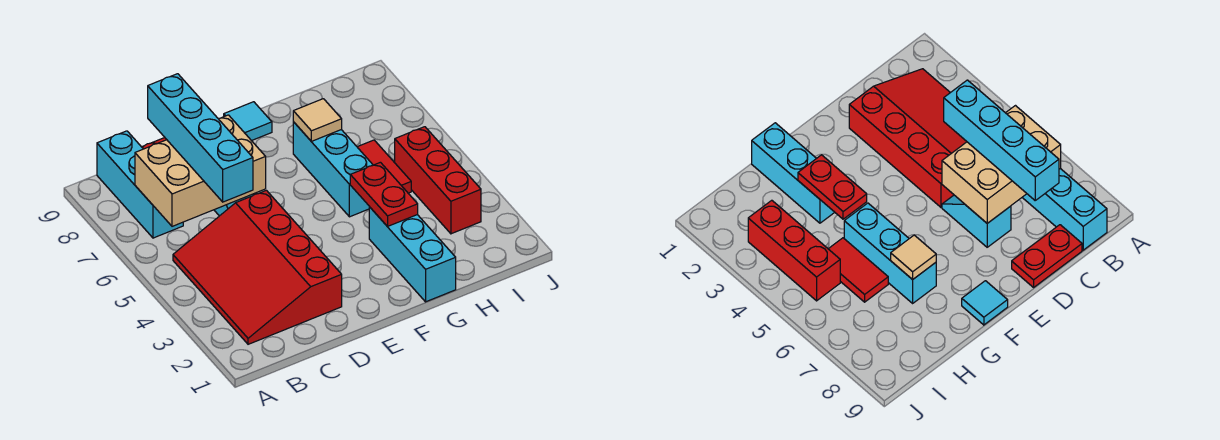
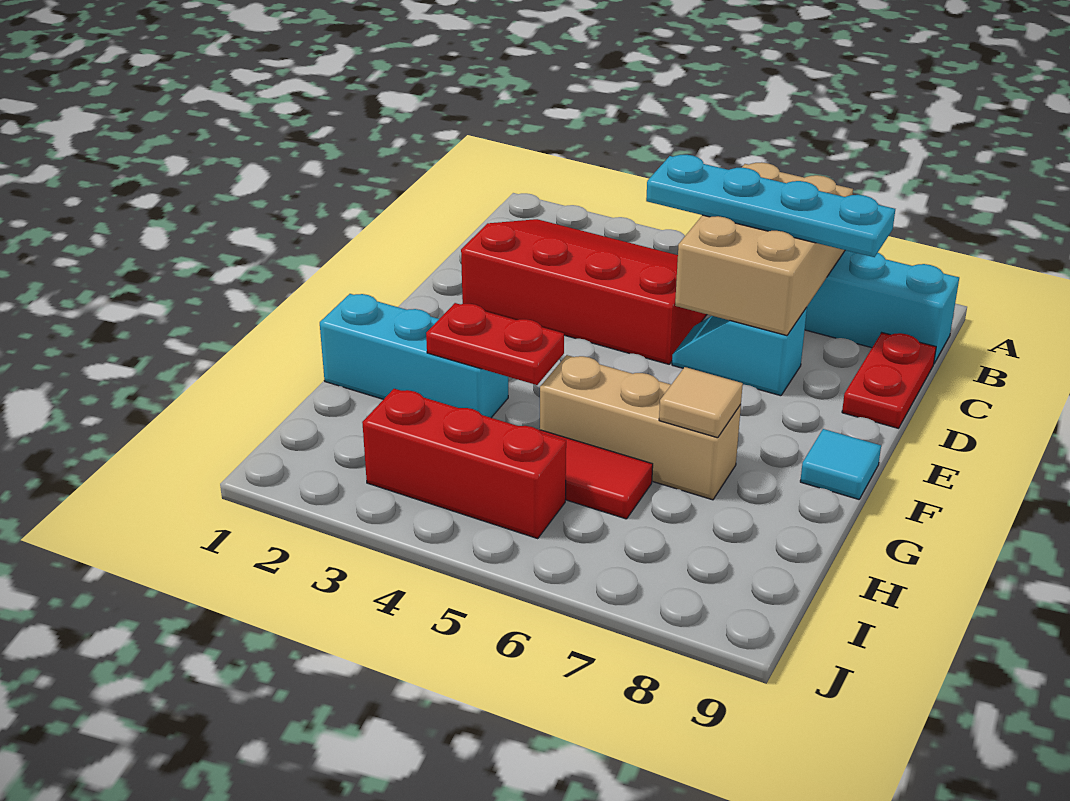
cyan 1x4 brick [148,74,253,202] -> cyan 1x4 plate [646,155,895,257]
cyan 1x3 brick [293,122,373,217] -> tan 1x3 brick [540,355,741,500]

